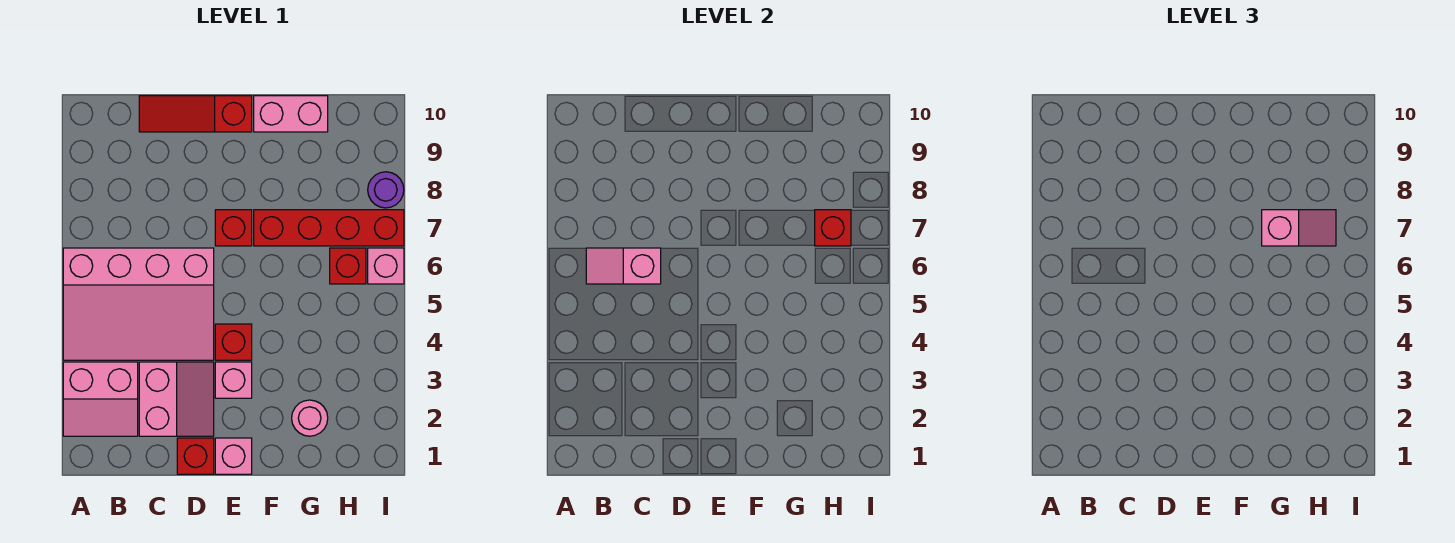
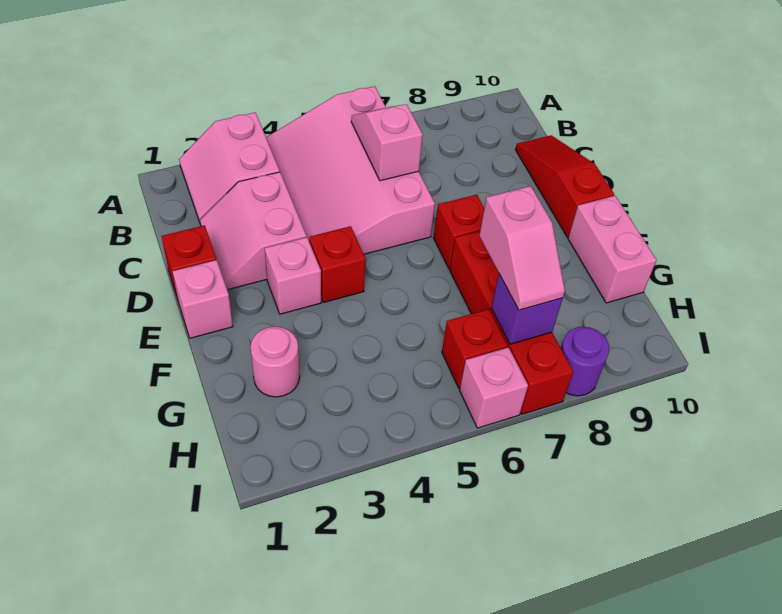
pink 2x2 slope [139,362,214,436] -> pink 2x2 slope turned to [200,172,307,290]
red 1x1 brick [815,210,851,246] -> purple 1x1 brick [491,274,563,344]

